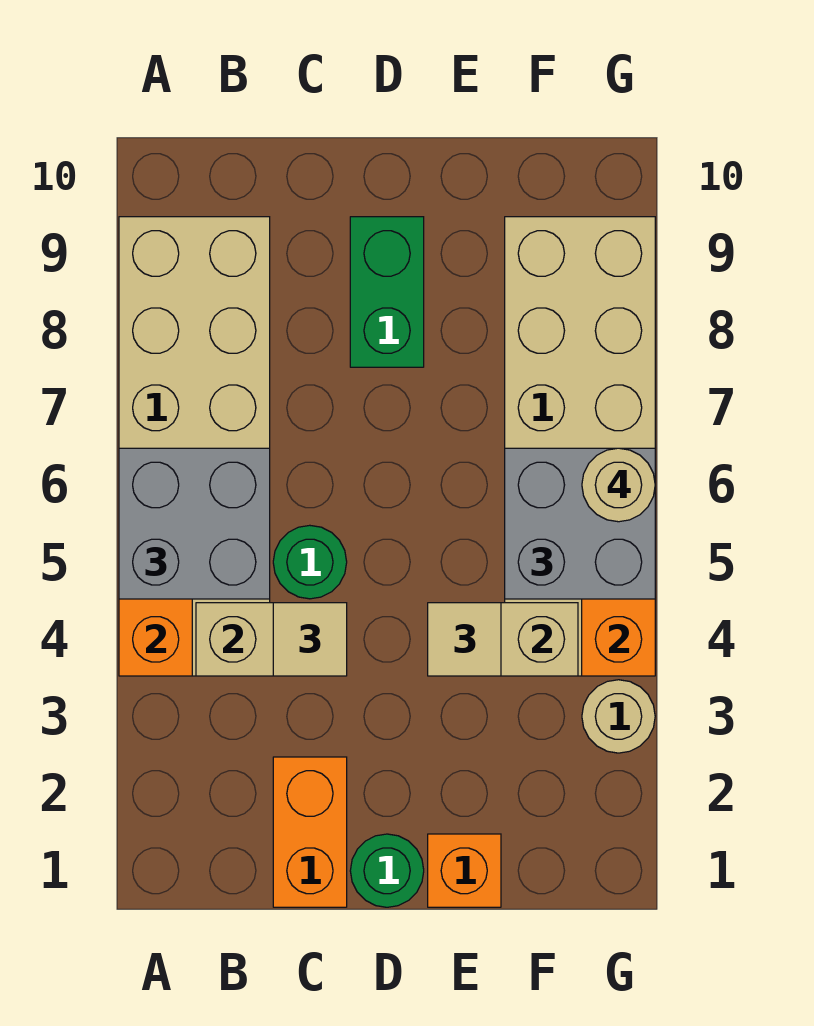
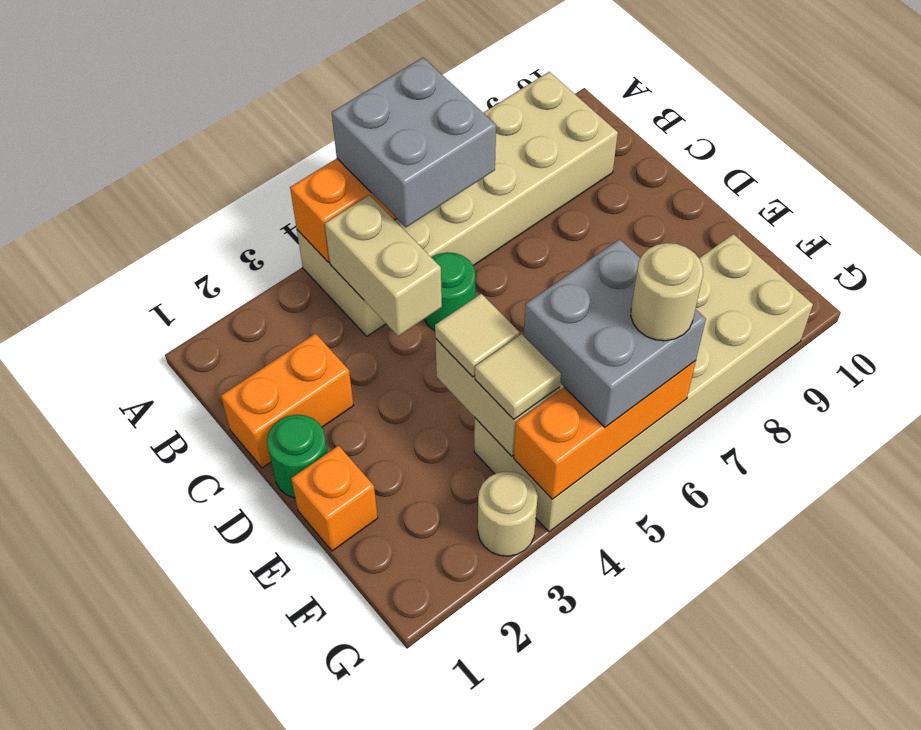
tan 1x1 tile [273,603,347,676] -> tan 1x1 tile moved to [475,334,561,419]
green 1x2 brick [350,217,424,367] -> none

